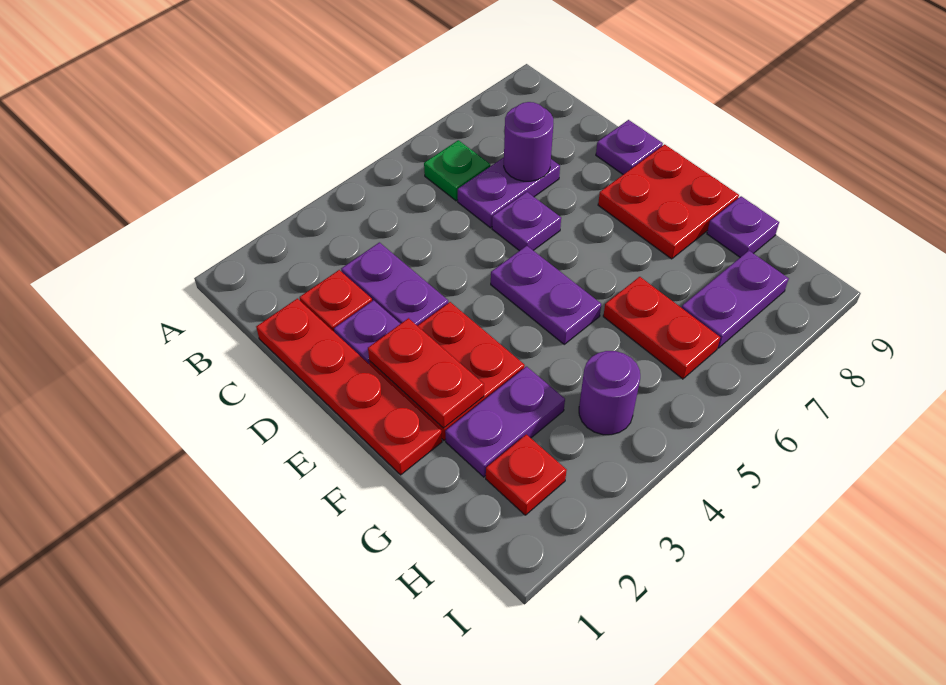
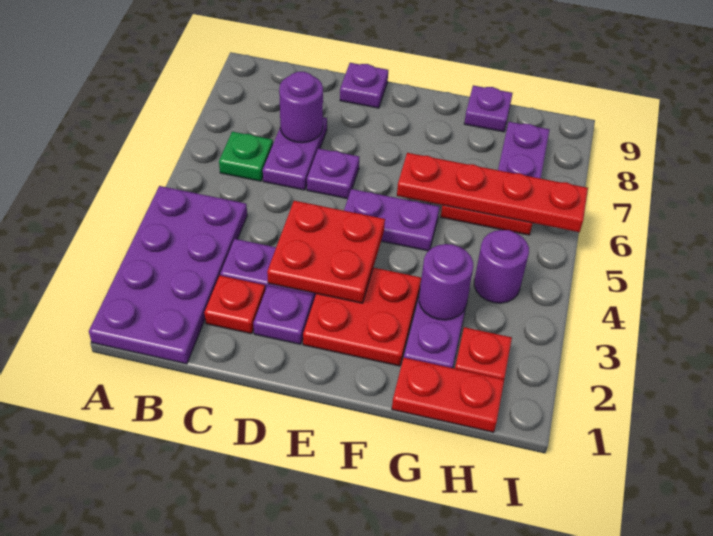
none -> purple 2x4 plate [89,186,247,364]
red 1x4 plate [256,298,442,475] -> red 1x4 plate moved to [397,153,588,232]
red 1x2 plate [368,318,484,428] -> red 1x2 plate moved to [392,358,504,432]
red 2x2 plate [598,144,739,259] -> red 2x2 plate moved to [267,201,385,303]
none -> purple 1x1 round brick [419,244,473,320]

